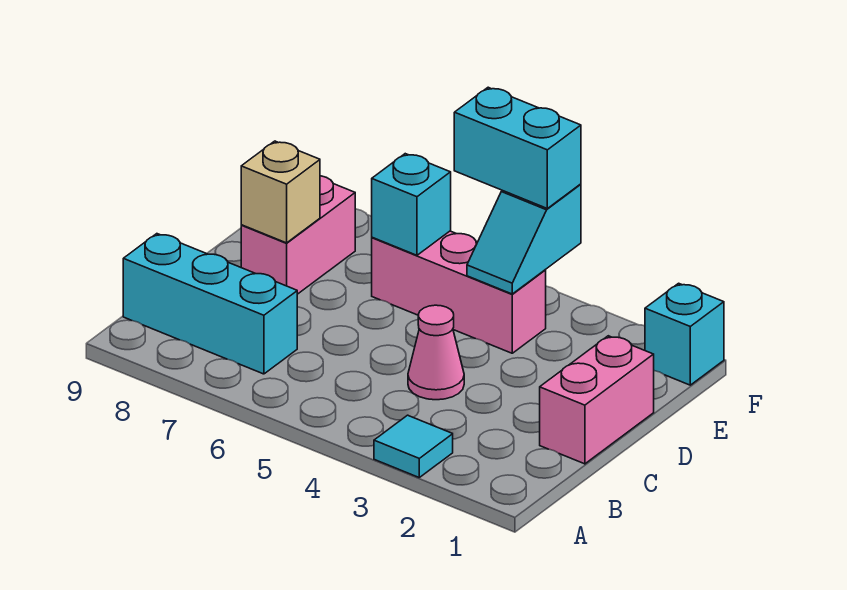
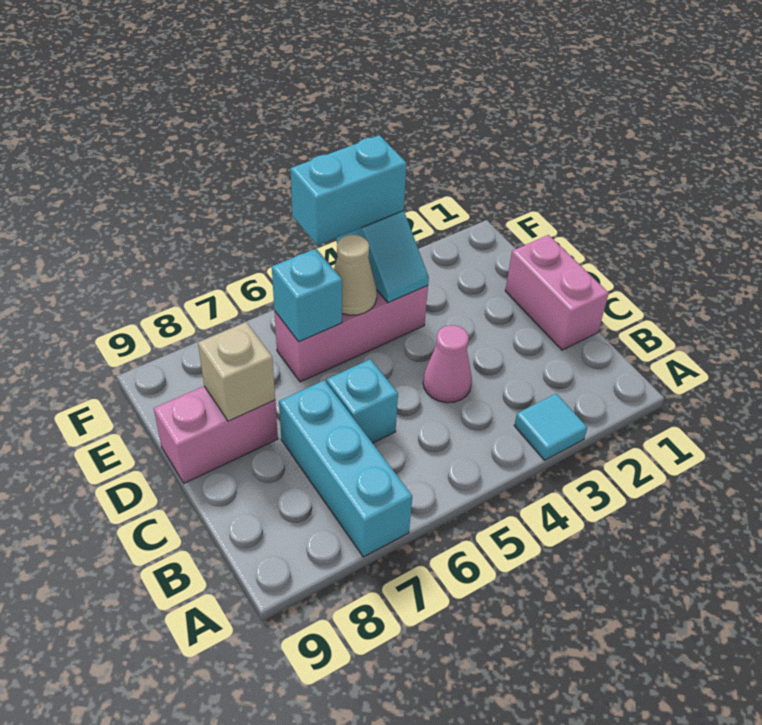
cyan 1x3 brick [123,234,297,374] -> cyan 1x3 brick turned to [279,380,412,557]
pink 1x2 brick [241,176,355,294] -> pink 1x2 brick turned to [154,386,278,483]
none -> tan 1x1 cone [334,235,377,315]
cyan 1x1 brick [645,283,724,385] -> cyan 1x1 brick moved to [327,359,398,443]

